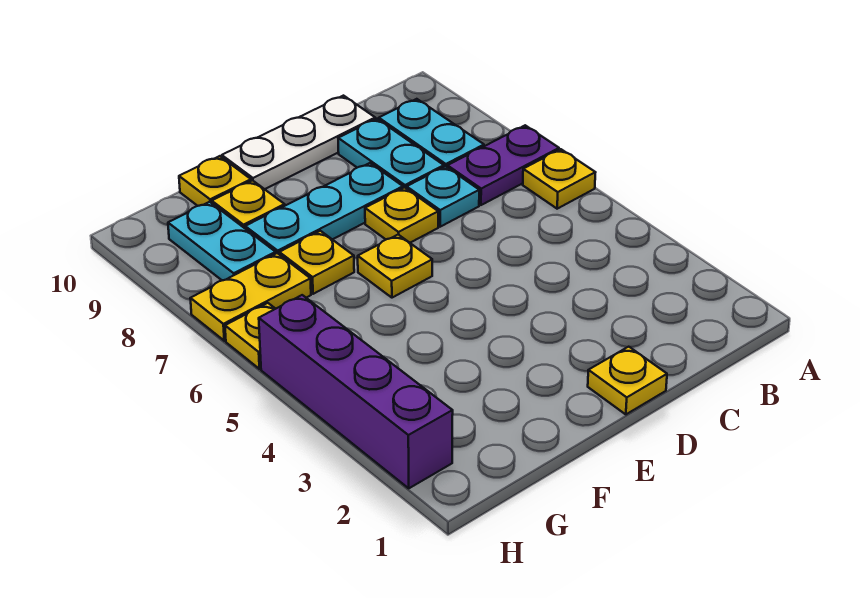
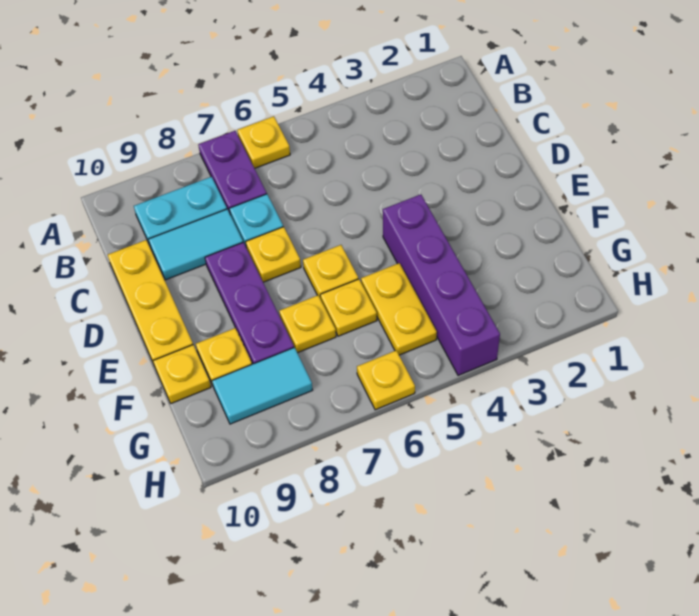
cyan 1x2 plate [338,119,444,189] -> cyan 1x2 tile [148,209,243,280]
white 1x3 plate [222,96,375,189] -> yellow 1x3 plate [108,240,193,364]
yellow 1x1 plate [588,347,667,414] -> yellow 1x1 plate moved to [320,279,377,336]
cyan 1x3 plate [245,163,403,254] -> purple 1x3 plate [205,242,294,364]
yellow 1x2 plate [190,253,311,341] -> yellow 1x2 plate moved to [361,263,437,355]
cyan 1x2 plate [168,202,276,280] -> cyan 1x2 tile [212,348,313,424]
purple 1x4 brick [259,295,453,488] -> purple 1x4 brick turned to [383,194,500,375]

